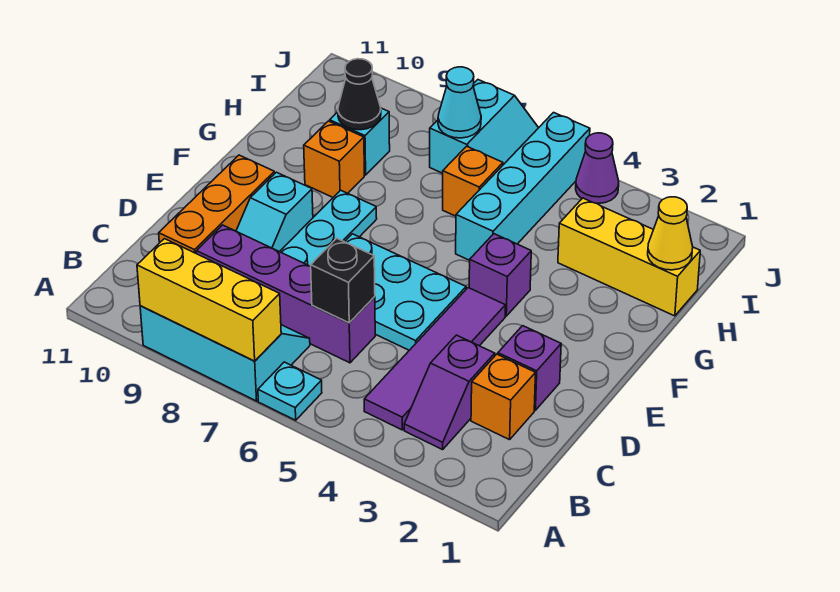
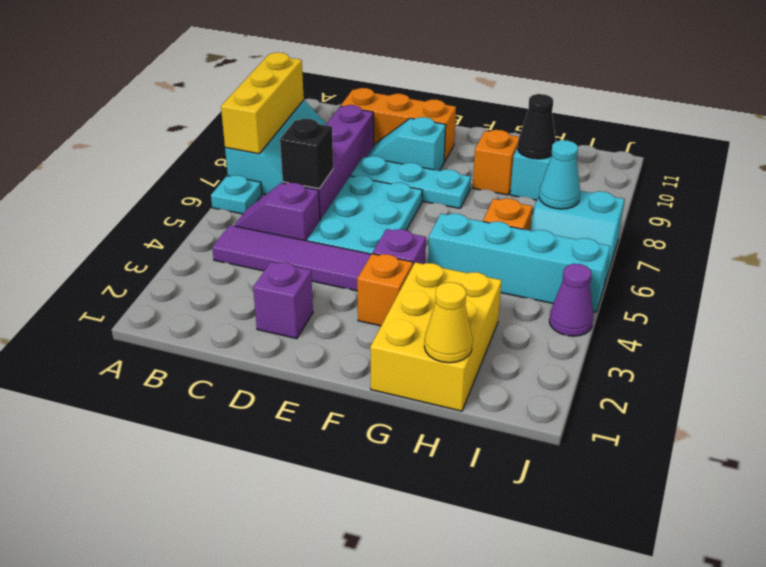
purple 1x2 slope [404,335,495,450] -> purple 1x2 slope moved to [234,183,320,241]
orange 1x1 brick [471,354,536,440] -> orange 1x1 brick moved to [357,254,413,326]
yellow 1x3 brick [558,198,700,316] -> yellow 2x3 brick [370,262,501,411]

